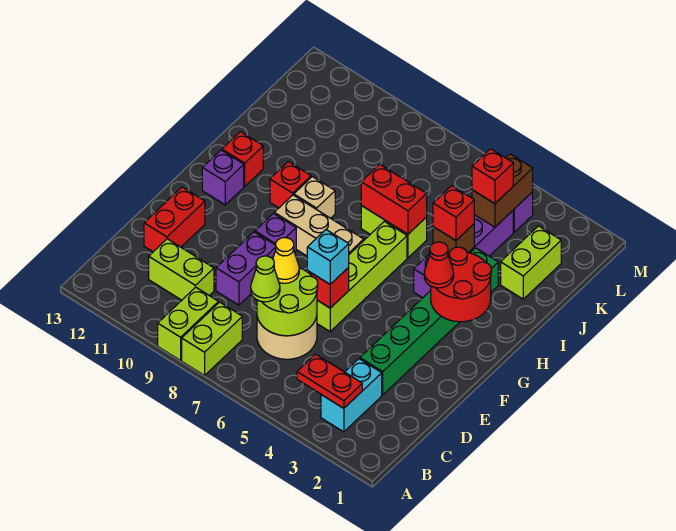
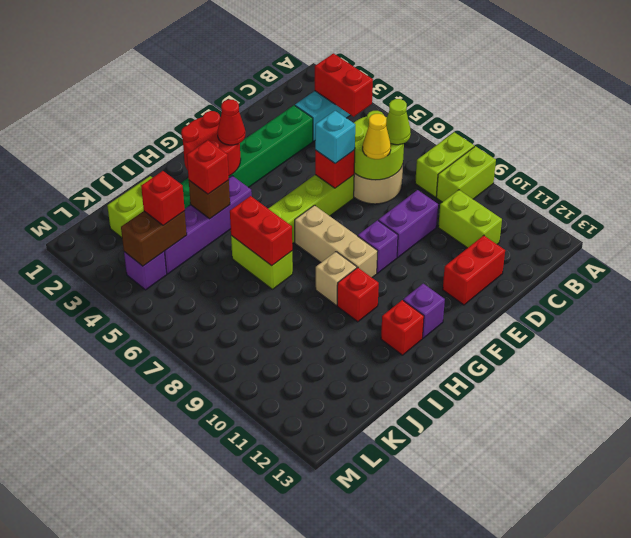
red 1x2 plate [297,354,362,408] -> red 1x2 brick [315,53,373,117]

